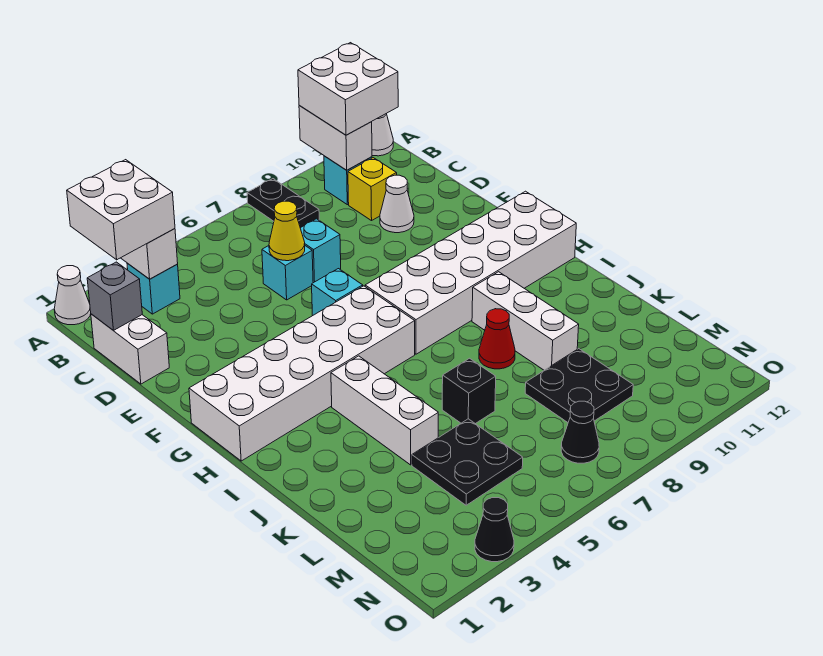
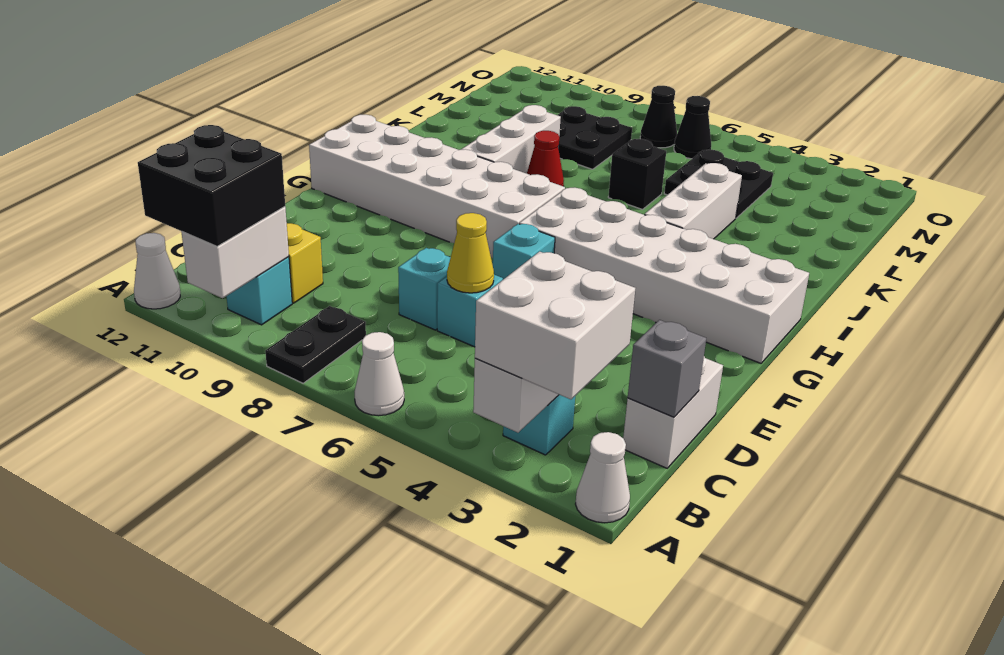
white 2x2 brick [298,43,398,135] -> black 2x2 brick [138,125,285,246]
white 1x1 cone [380,175,414,233] -> white 1x1 cone moved to [355,332,404,416]
black 1x1 cone [475,498,514,562] -> black 1x1 cone moved to [674,96,711,159]

